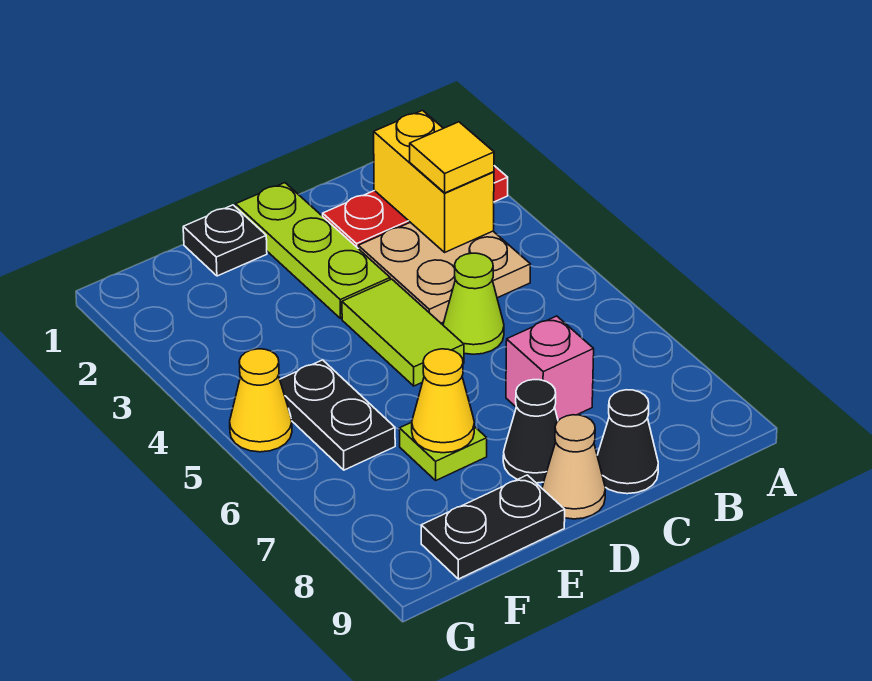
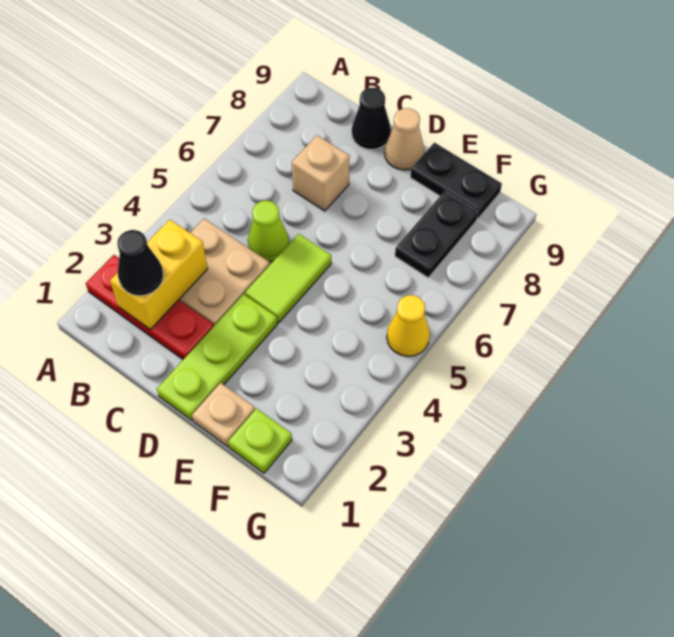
yellow 1x1 tile [410,122,494,193] -> none
pink 1x1 brick [506,316,594,421] -> tan 1x1 brick [292,136,350,211]
black 1x1 cone [503,380,558,483] -> black 1x1 cone moved to [117,230,163,296]
black 1x1 plate [183,205,267,276] -> tan 1x1 plate [192,383,255,446]
lime 1x1 plate [399,422,487,480] -> lime 1x1 plate moved to [228,409,292,473]
yellow 1x1 cone [412,349,474,453] -> none
black 1x2 plate [280,360,395,470] -> black 1x2 plate moved to [395,191,478,278]

